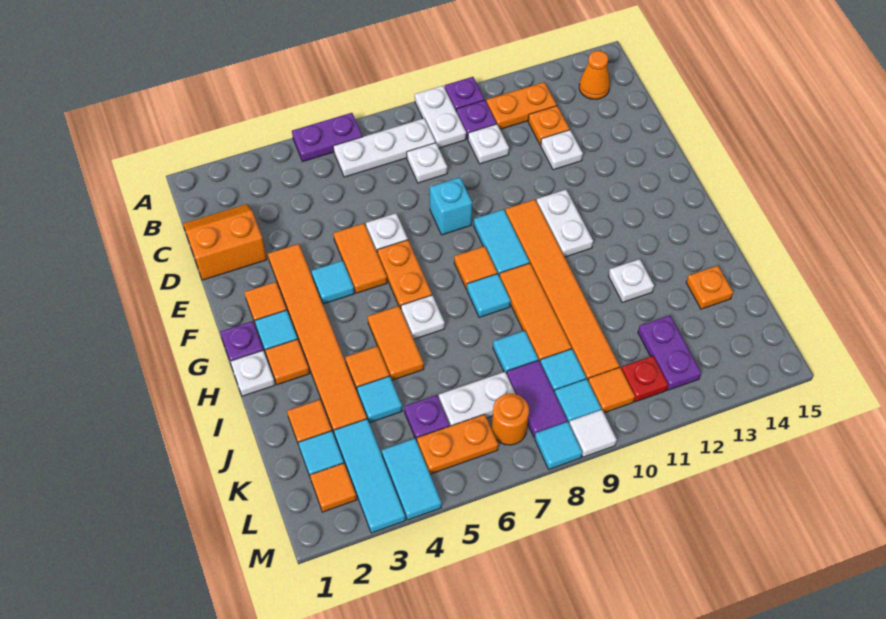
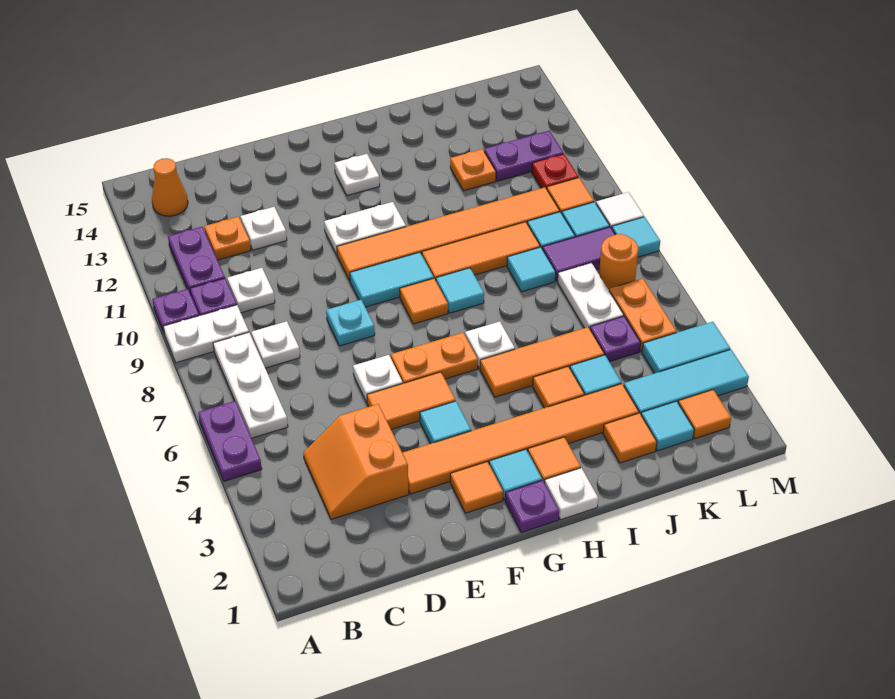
orange 1x2 plate [486,82,557,129] -> purple 1x2 plate [168,227,225,294]
orange 2x2 slope [183,204,267,280] -> orange 2x2 slope moved to [303,404,409,519]
cyan 1x1 brick [430,177,472,235] -> cyan 1x1 plate [326,300,375,346]
orange 1x2 tile [368,306,424,380] -> orange 1x3 tile [480,327,604,397]
white 1x1 plate [609,259,654,302] -> white 1x1 plate moved to [334,154,380,195]
orange 1x1 plate [686,266,733,309] -> orange 1x1 plate moved to [450,149,496,191]

